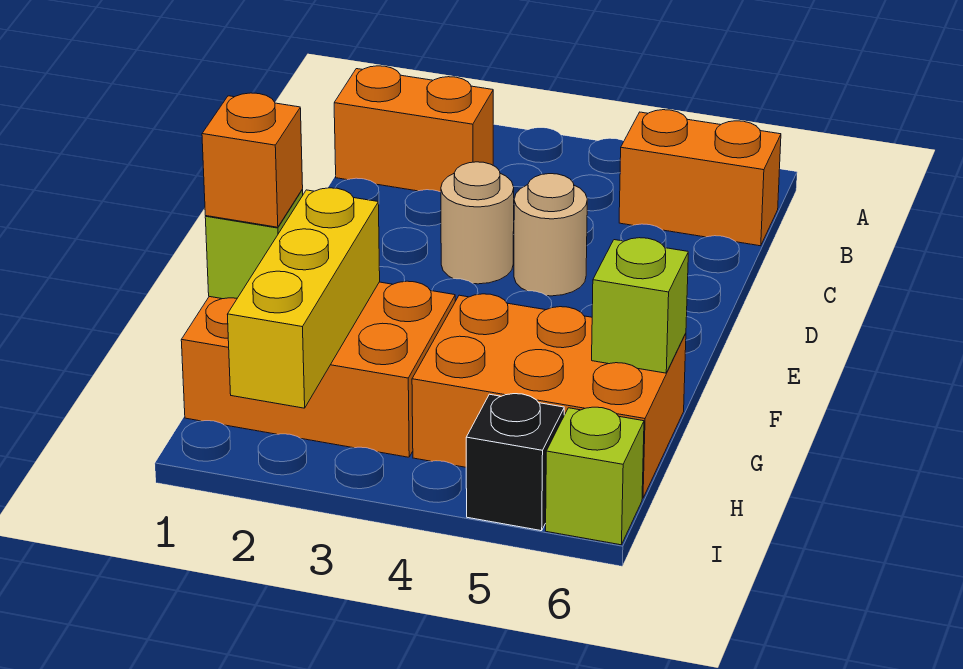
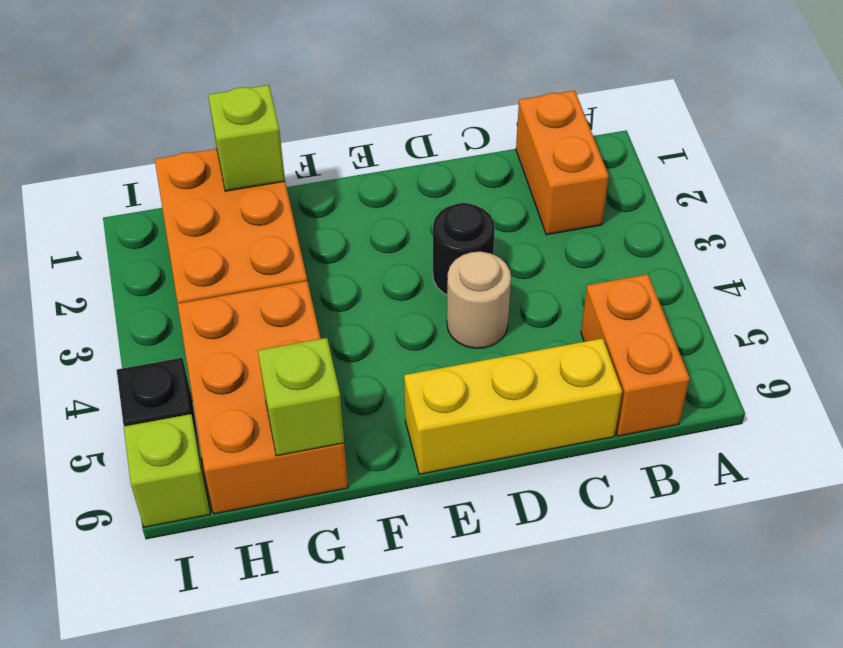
tan 1x1 round brick [441,162,514,284] -> black 1x1 round brick [433,203,495,295]
orange 1x1 brick [202,93,303,227] -> none
yellow 1x3 brick [227,188,380,408] -> yellow 1x3 brick moved to [404,338,622,474]

